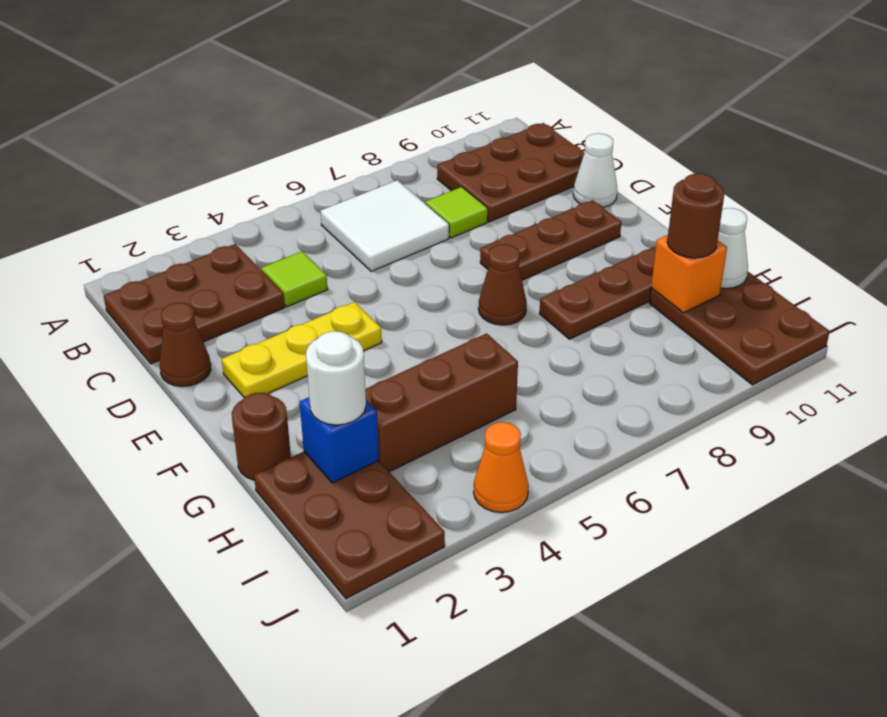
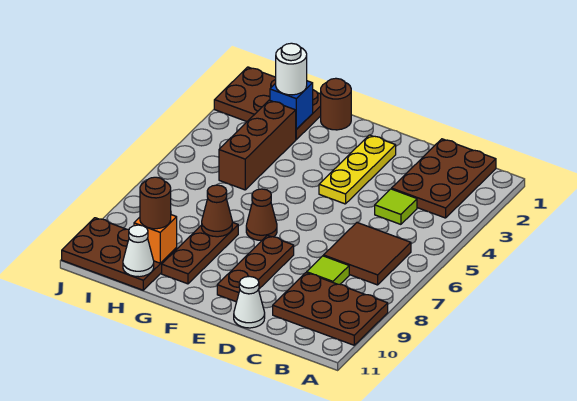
white 2x2 tile [321,180,449,271] -> brown 2x2 tile [324,222,411,285]
brown 2x3 plate [437,123,584,222] -> brown 2x3 plate turned to [273,273,388,345]
brown 1x1 cone [160,303,211,386] -> brown 1x1 cone moved to [202,185,232,237]
orange 1x1 cone [473,422,529,512] -> none

